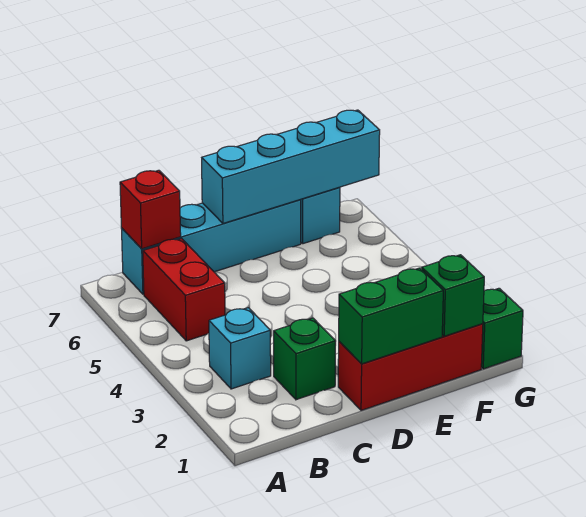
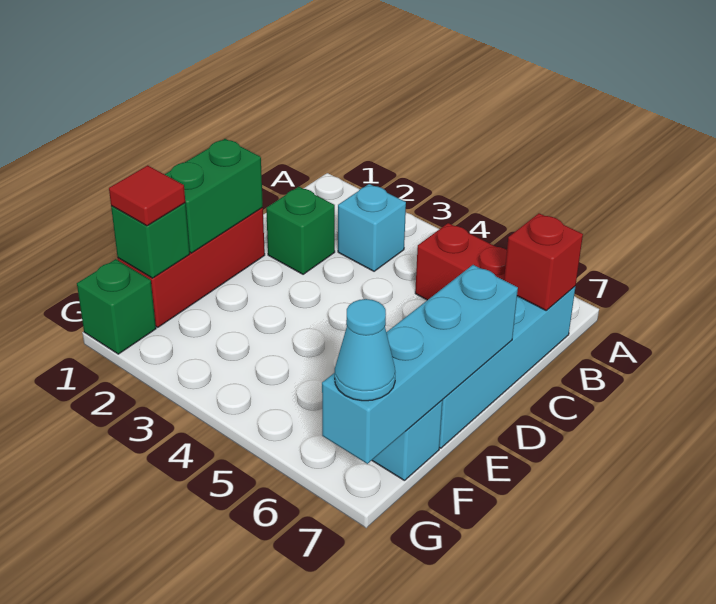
none -> red 1x1 tile [109,165,185,226]
none -> cyan 1x1 cone [335,299,395,401]

